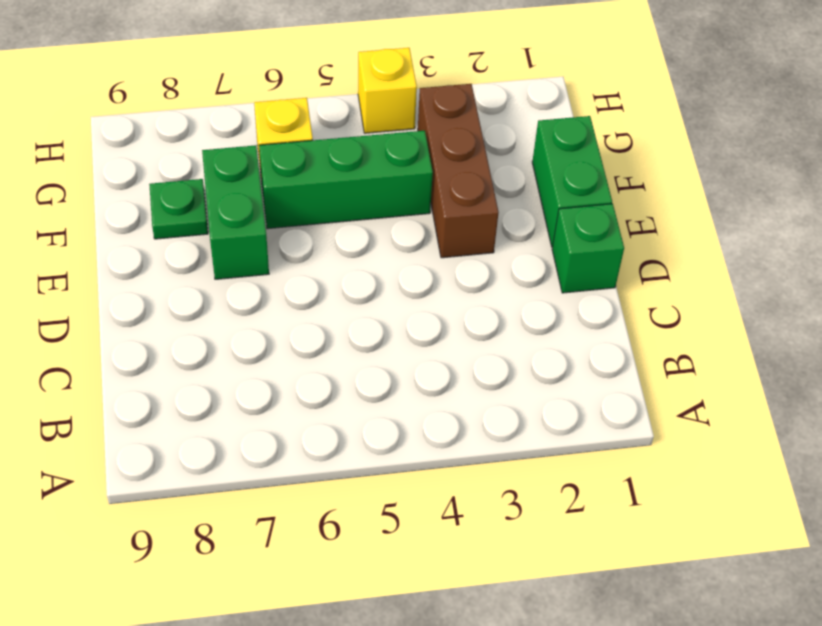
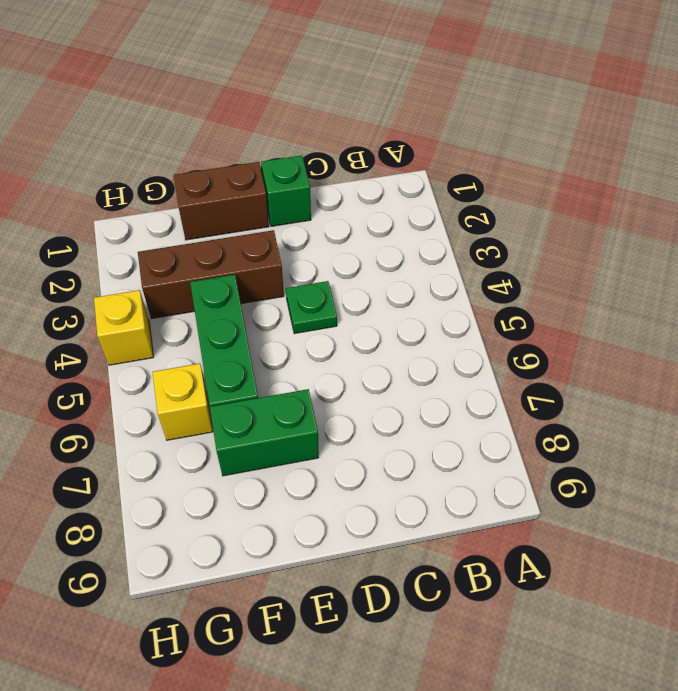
green 1x2 brick [532,116,612,247] -> brown 1x2 brick [174,162,269,240]
green 1x1 plate [149,179,208,239] -> green 1x1 plate moved to [286,281,337,334]

